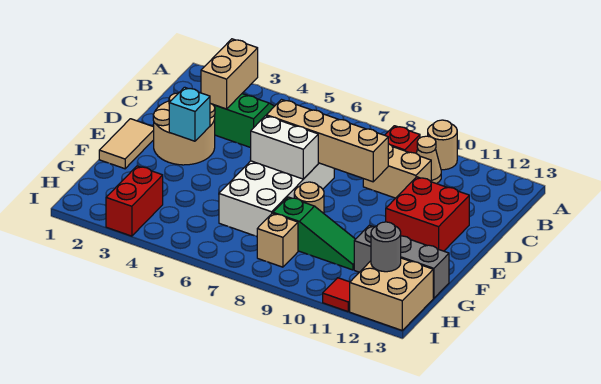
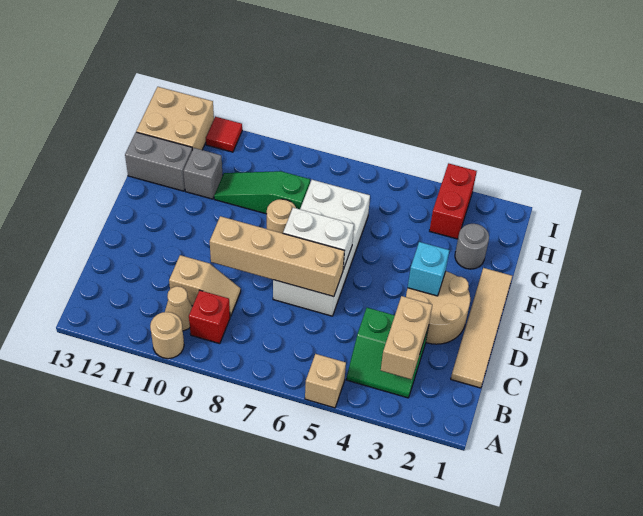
tan 1x2 brick [363,144,431,198] -> tan 1x2 slope [169,255,241,317]
red 2x2 brick [386,177,469,251] -> none
tan 1x2 tile [99,119,154,169] -> tan 1x4 tile [451,268,512,388]
tan 1x1 brick [257,213,298,267] -> tan 1x1 brick moved to [305,354,346,408]
grey 1x1 round brick [371,222,401,272] -> grey 1x1 round brick moved to [455,224,489,269]

